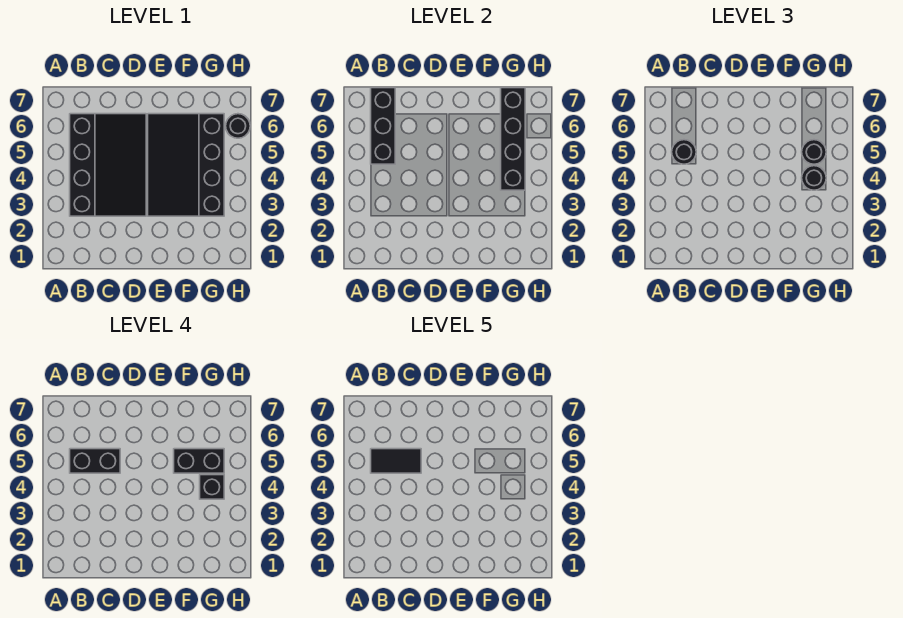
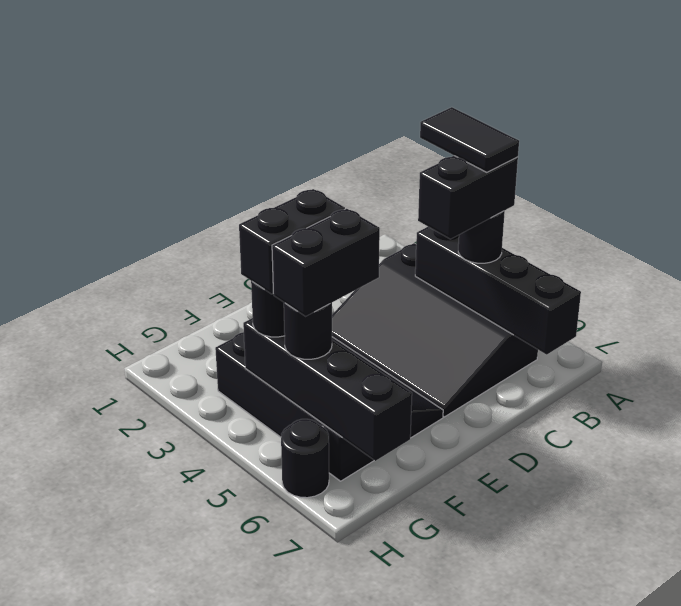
black 1x3 brick [371,88,395,164] -> black 1x4 brick [415,227,581,355]
black 1x2 tile [371,449,421,473] -> black 1x2 tile turned to [420,107,519,172]
black 1x1 brick [200,475,224,499] -> black 1x2 brick [239,189,345,294]

